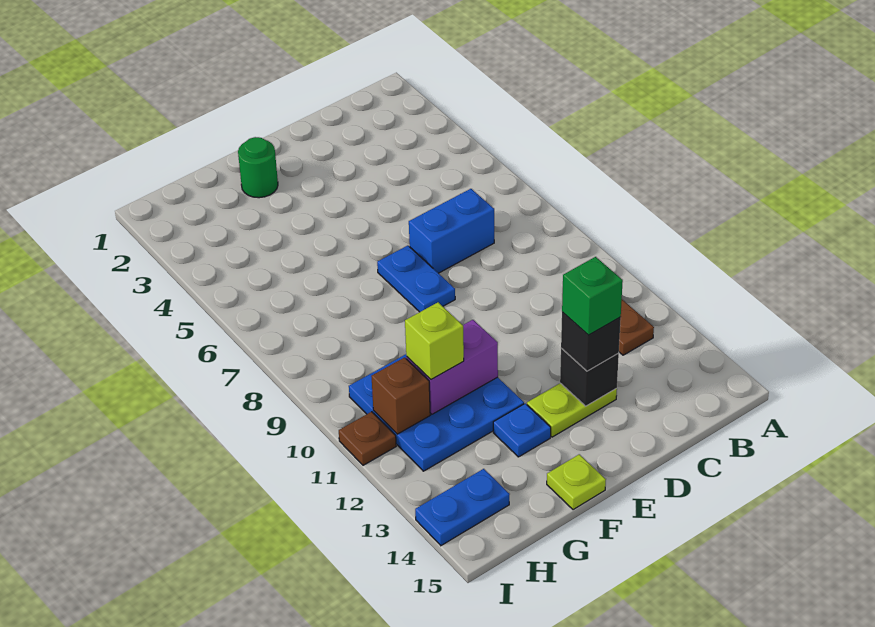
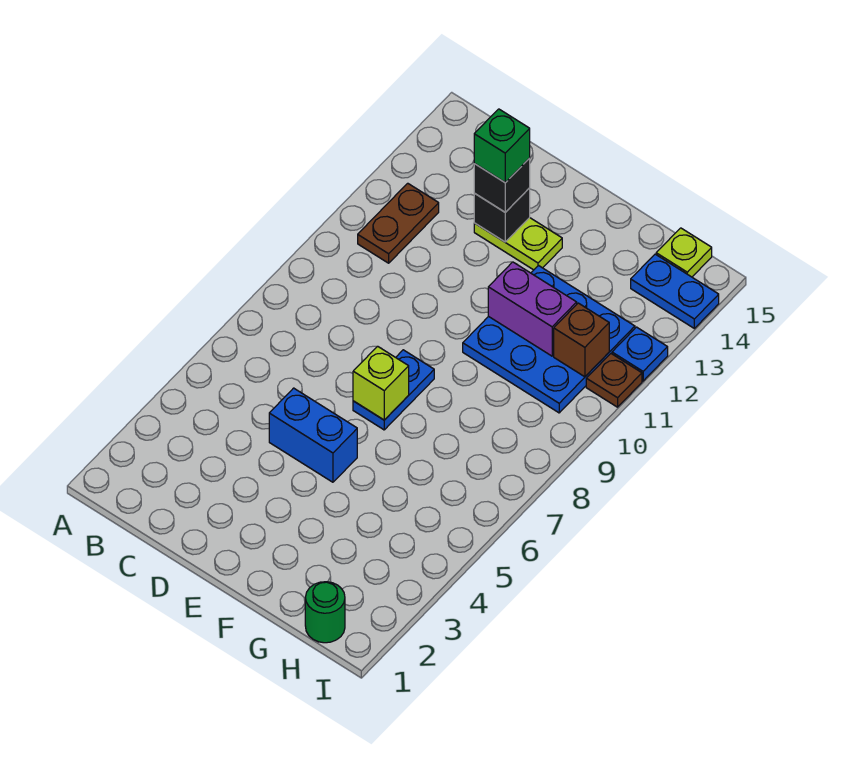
blue 1x2 brick [409,189,494,273] -> blue 1x2 brick moved to [269,388,357,482]
green 1x1 round brick [238,137,278,198] -> green 1x1 round brick moved to [305,582,345,643]
blue 1x1 plate [493,403,551,457] -> blue 1x1 plate moved to [612,327,668,381]
lime 1x1 plate [547,454,606,510] -> lime 1x1 plate moved to [656,228,712,277]
lime 1x1 brick [405,302,464,379] -> lime 1x1 brick moved to [353,346,409,420]

